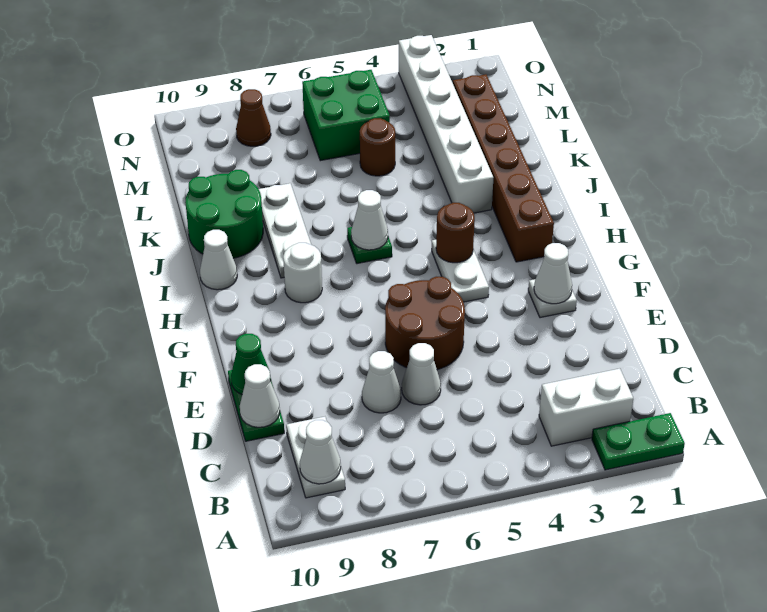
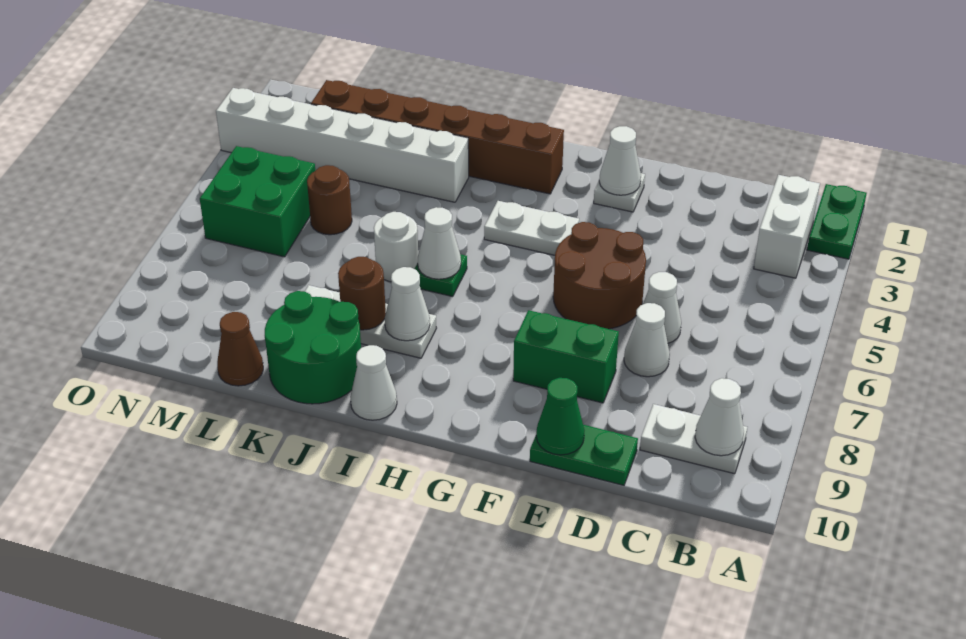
white 1x1 cone [240,364,280,427] -> white 1x1 cone moved to [385,267,430,341]
none -> green 1x2 brick [513,310,619,403]
brown 1x1 round brick [436,203,475,263] -> brown 1x1 round brick moved to [338,257,386,330]
white 1x1 round brick [283,243,322,303] -> white 1x1 round brick moved to [374,212,418,282]
brown 1x1 cone [236,89,271,146] -> brown 1x1 cone moved to [217,312,263,386]

